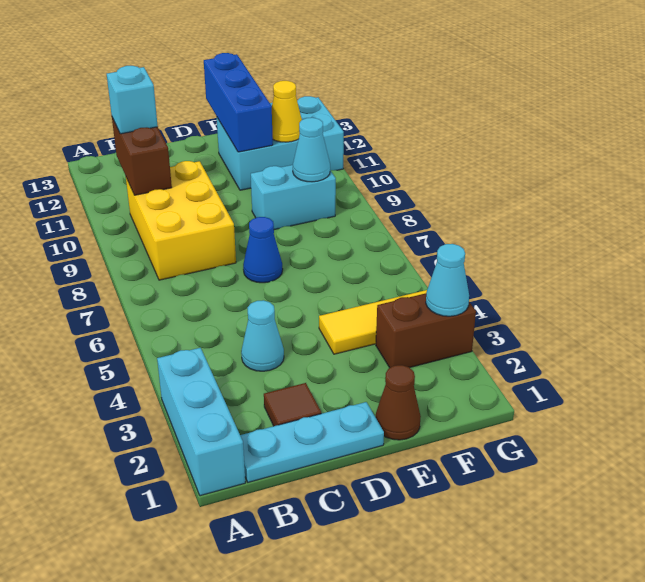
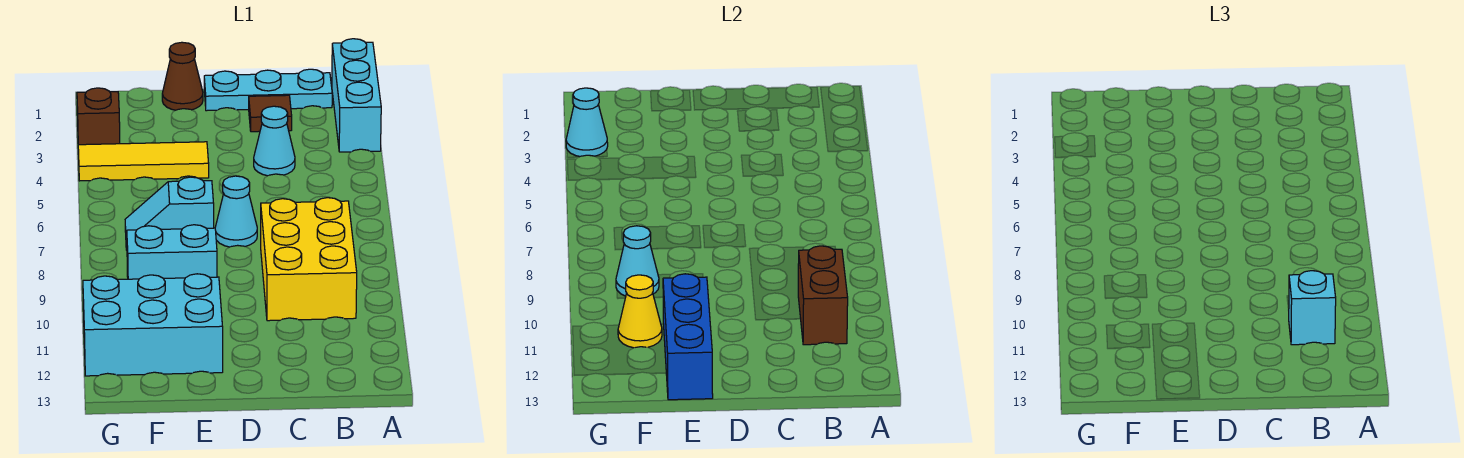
blue 1x1 cone [243,217,283,283] -> cyan 1x1 cone [215,176,257,247]
none -> cyan 1x2 slope [125,177,214,250]
brown 1x2 brick [376,293,476,368] -> brown 1x1 brick [77,88,120,154]

